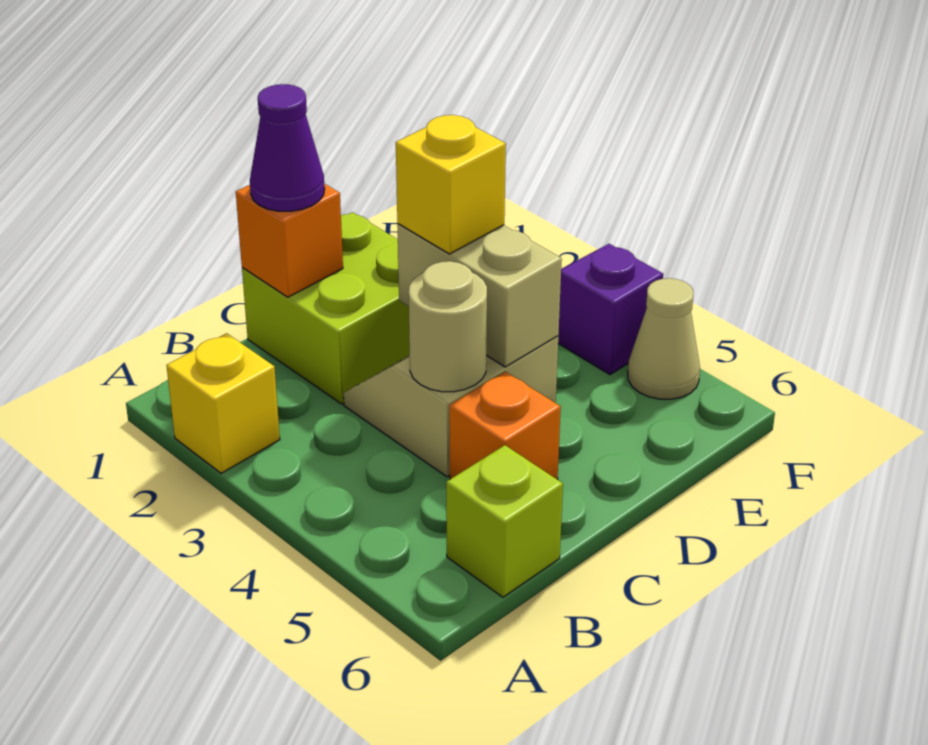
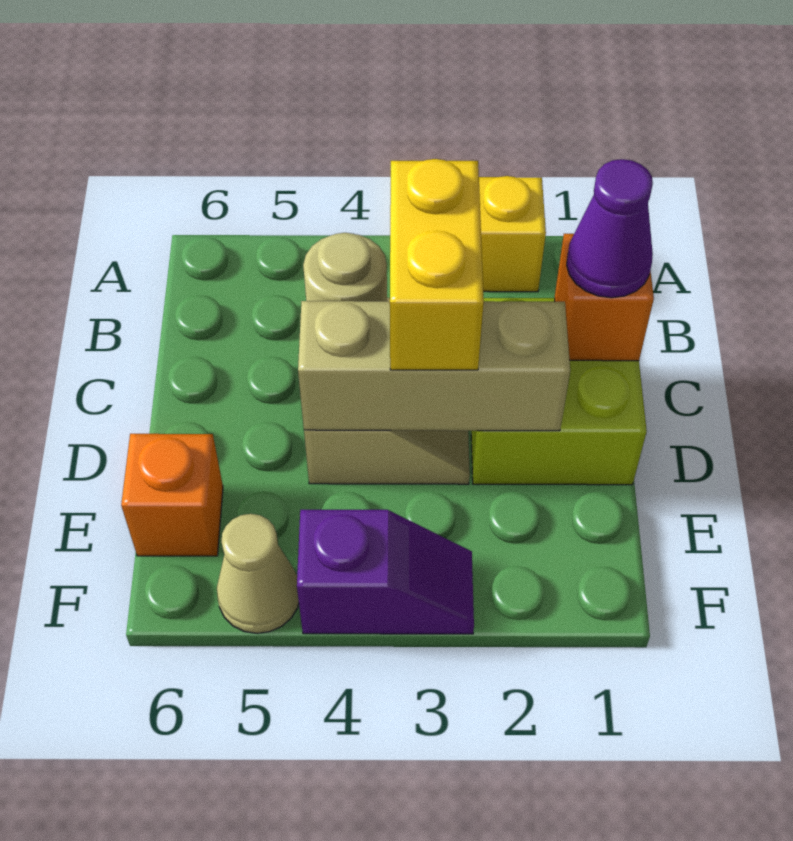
lime 1x1 brick [446,445,563,597] -> none
orange 1x1 brick [449,372,561,480] -> orange 1x1 brick moved to [121,434,223,556]
tan 1x2 brick [397,224,562,367] -> tan 1x3 brick [298,301,570,431]
yellow 1x1 brick [396,115,506,254] -> yellow 1x2 brick [390,159,484,370]

